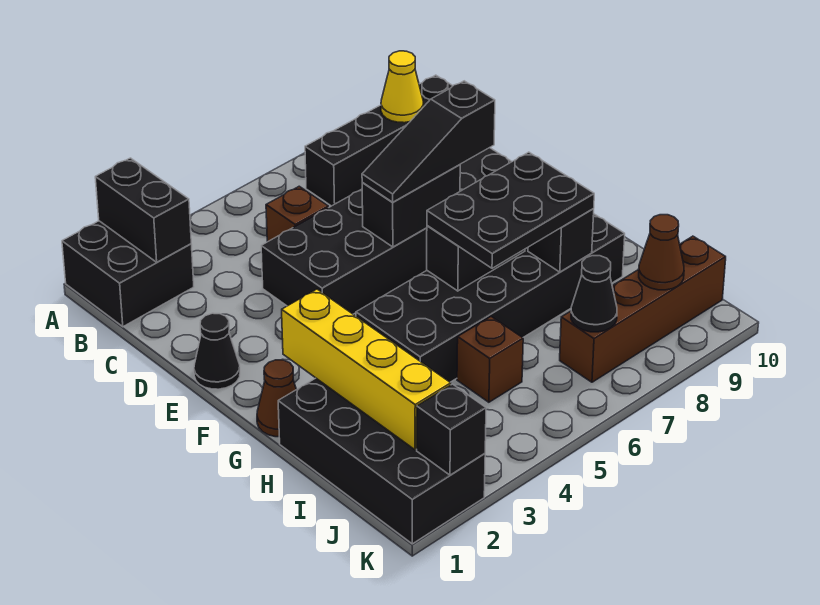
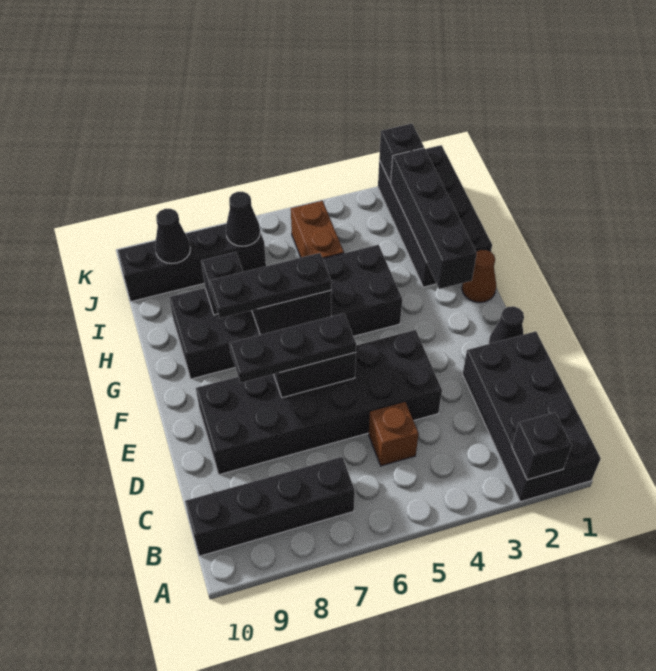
black 2x2 brick [62,221,194,327] -> black 2x4 brick [463,331,601,502]
black 1x2 brick [95,158,191,262] -> black 1x1 brick [512,412,572,480]
yellow 1x1 cone [381,51,423,123] -> none
black 1x3 slope [362,81,495,202] -> black 1x3 plate [229,313,356,383]
yellow 1x4 brick [282,289,451,450] -> black 1x4 brick [391,148,477,289]
black 2x3 plate [427,152,594,268] -> black 1x3 plate [209,253,331,318]
brown 1x1 brick [457,317,523,402] -> brown 1x2 brick [291,201,344,258]
brown 1x4 brick [560,236,726,382] -> black 1x4 brick [117,224,266,302]
brown 1x1 cone [639,215,684,290] -> black 1x1 cone [155,209,190,264]

